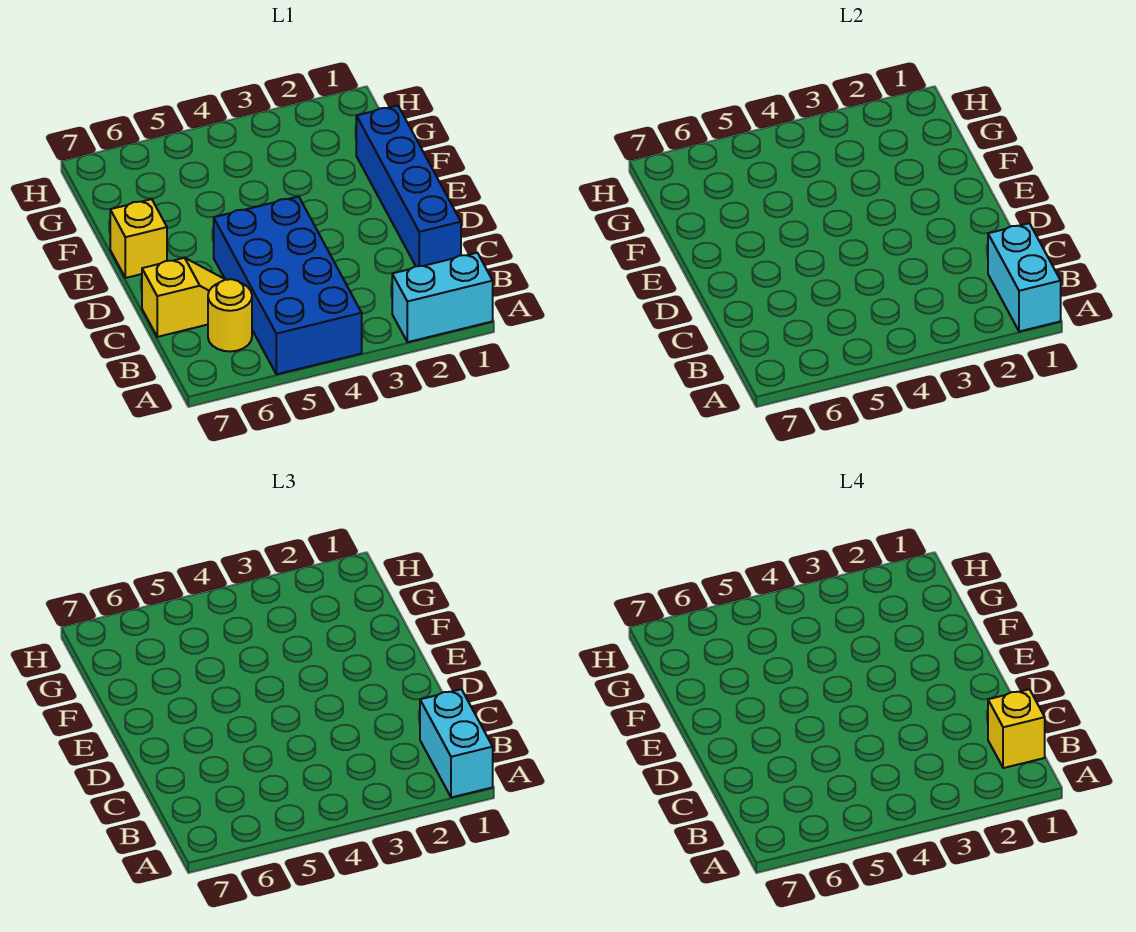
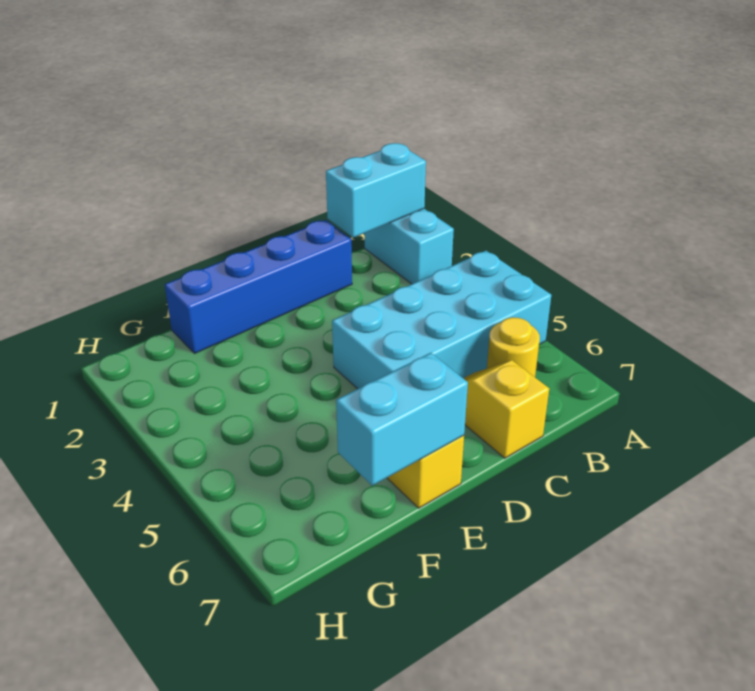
cyan 1x2 brick [420,689,493,798] -> cyan 1x2 brick moved to [336,353,468,486]
blue 2x4 brick [214,196,362,374] -> cyan 2x4 brick [332,251,551,389]
yellow 1x1 brick [988,689,1045,768] -> none

